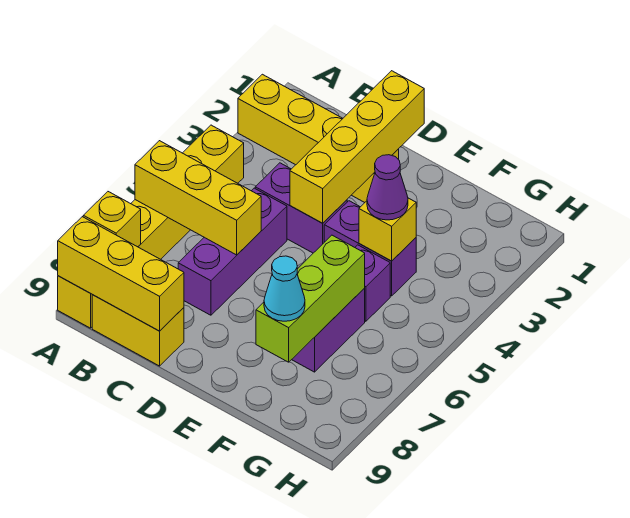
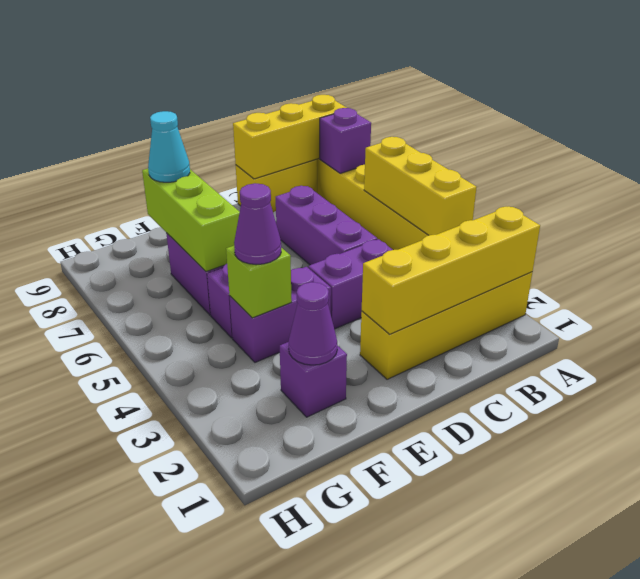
yellow 1x3 brick [135,141,261,255] -> yellow 1x3 brick turned to [364,137,477,235]
yellow 1x1 brick [83,192,141,247] -> purple 1x1 brick [320,108,371,173]
yellow 1x4 brick [290,71,424,223] -> yellow 1x4 brick turned to [362,206,540,334]
none -> purple 1x1 brick [280,342,347,417]
none -> purple 1x1 cone [289,282,337,365]
yellow 1x1 brick [359,198,416,261] -> lime 1x1 brick [226,246,292,318]

